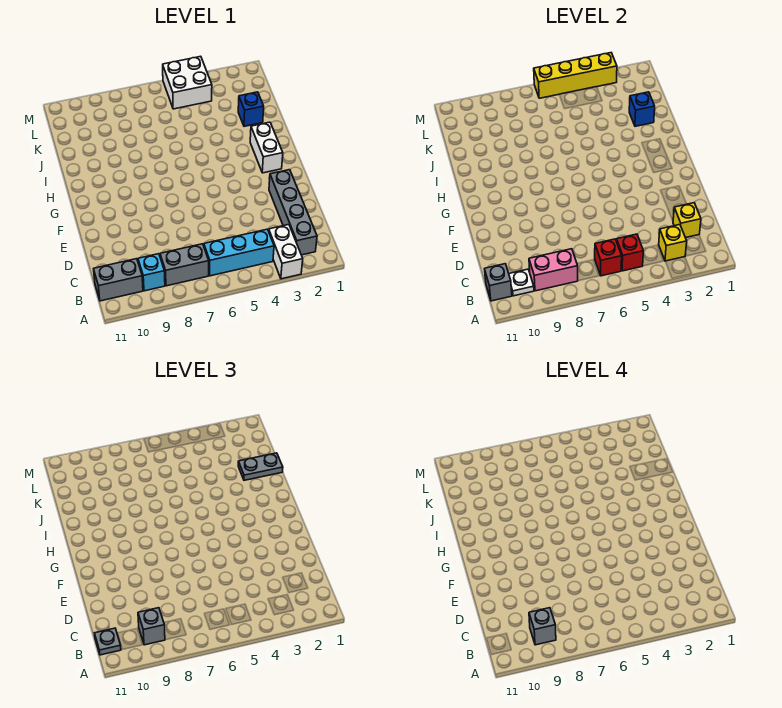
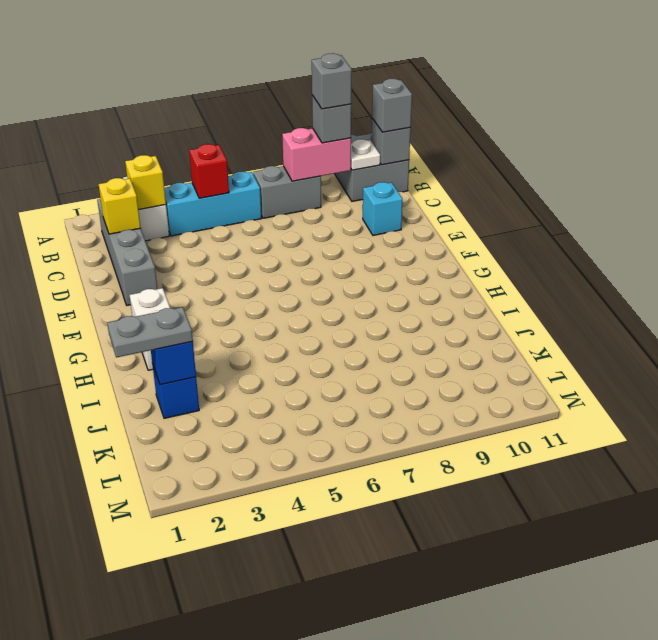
red 1x1 brick [595,239,622,276] -> none
cyan 1x1 brick [138,254,165,291] -> cyan 1x1 brick moved to [363,182,402,235]
grey 1x2 brick [94,259,143,301] -> grey 2x2 brick [335,133,409,201]
grey 1x1 plate [95,628,121,655] -> grey 1x1 brick [372,79,412,132]
white 2x2 brick [163,56,212,109] -> none
yellow 1x4 brick [534,53,617,98] -> none

